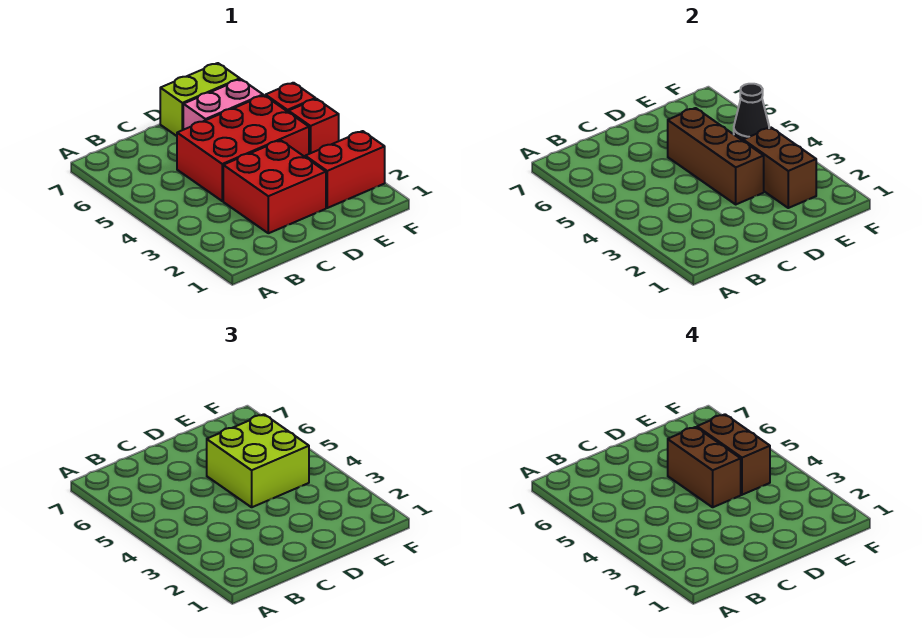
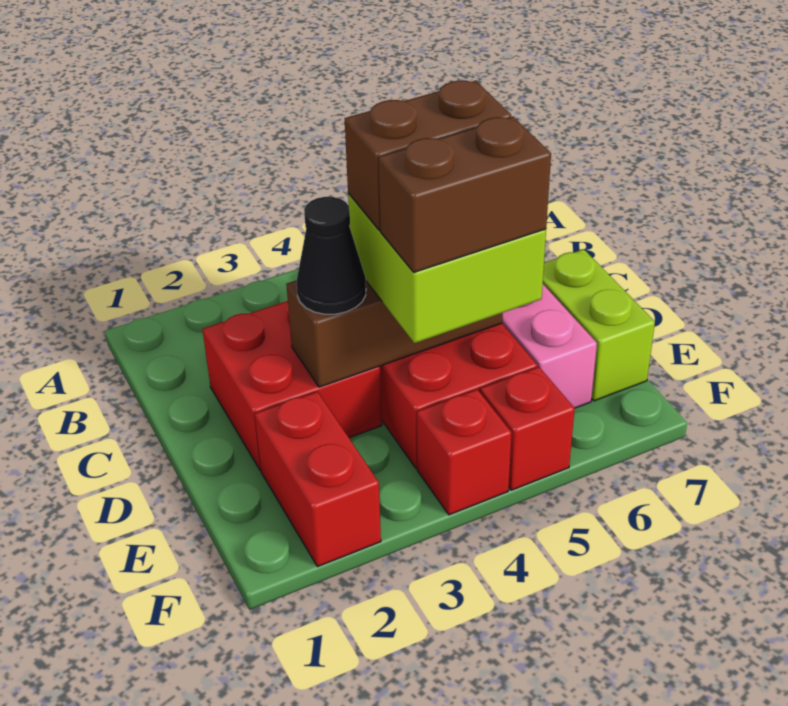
brown 1x2 brick [743,128,816,208] -> none
black 1x1 cone [734,84,769,141] -> black 1x1 cone moved to [296,197,366,314]

